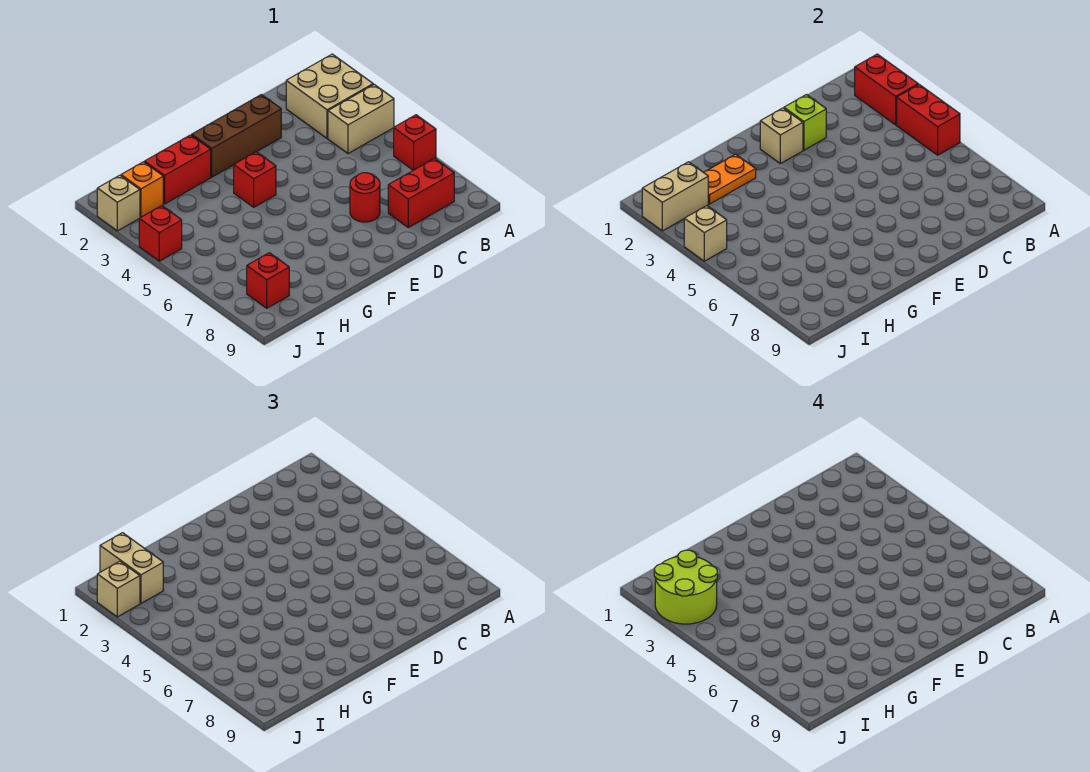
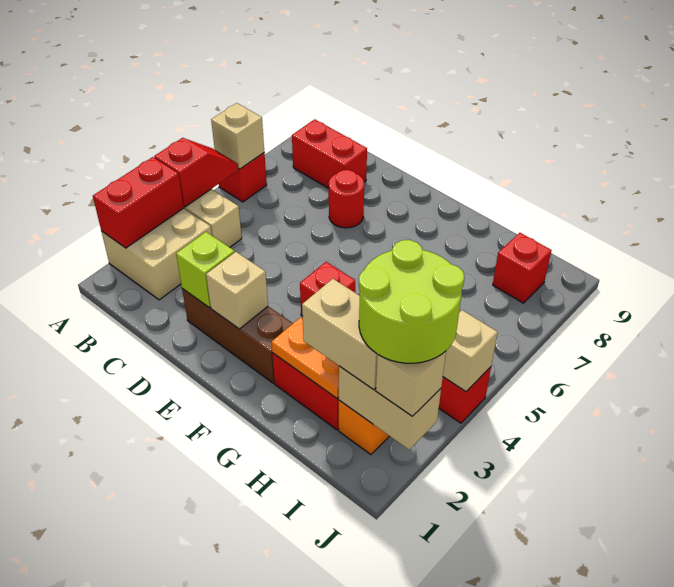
red 1x2 brick [897,85,960,155] -> red 1x2 slope [154,138,239,207]
tan 1x2 brick [100,533,163,603] -> tan 1x2 brick turned to [302,279,378,390]
tan 1x1 brick [97,175,140,231] -> tan 1x1 brick moved to [211,103,264,169]

